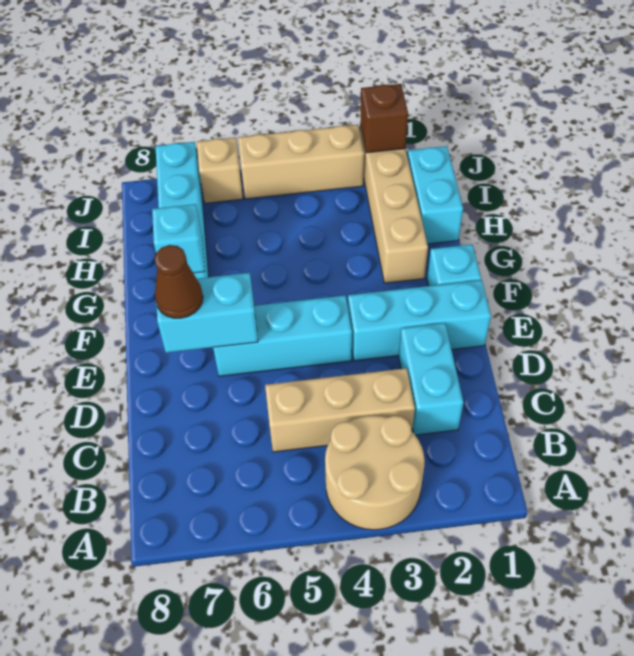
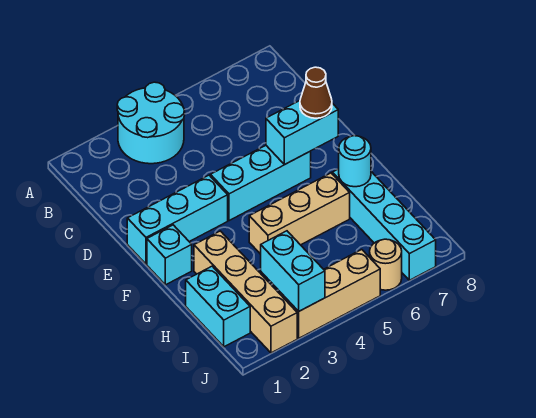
tan 2x2 round brick [325,416,425,530] -> cyan 2x2 round brick [117,82,185,164]
cyan 1x2 brick [399,323,464,435] -> cyan 1x2 brick moved to [261,231,325,311]
tan 1x3 brick [265,368,415,452] -> tan 1x3 brick moved to [249,173,350,254]
cyan 1x1 brick [152,204,205,273] -> cyan 1x1 round brick [339,136,371,187]
brown 1x1 brick [360,84,408,153] -> none
tan 1x1 brick [197,137,243,203] -> tan 1x1 round brick [370,239,402,290]

